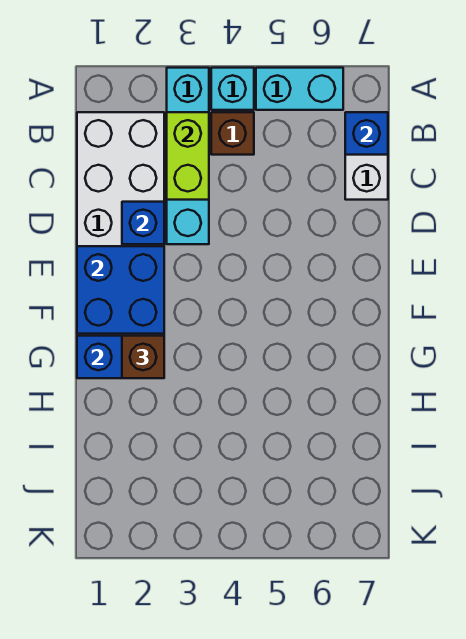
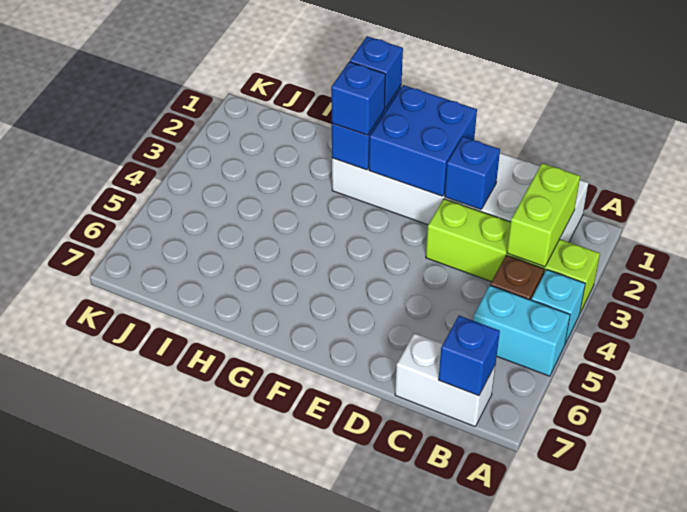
cyan 1x4 brick [167,68,209,244] -> lime 1x4 brick [426,199,600,312]
cyan 1x2 brick [256,68,343,110] -> cyan 1x2 brick turned to [473,285,570,376]
lime 1x2 brick [167,112,209,200] -> lime 1x2 brick turned to [507,163,580,267]
none -> blue 1x1 brick [350,36,403,108]
brown 1x1 brick [122,336,164,378] -> blue 1x1 brick [331,62,385,135]

